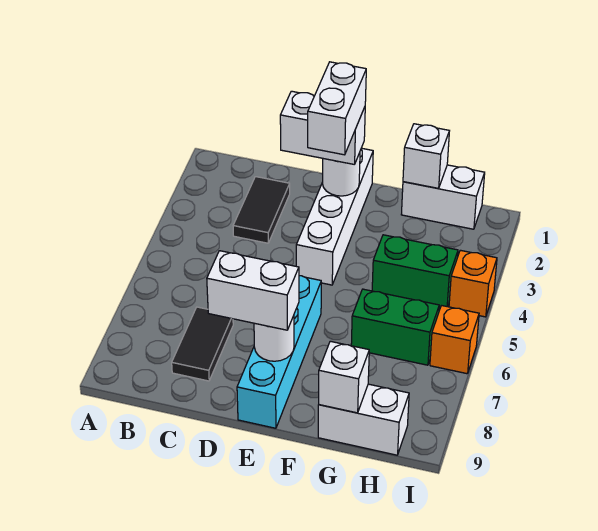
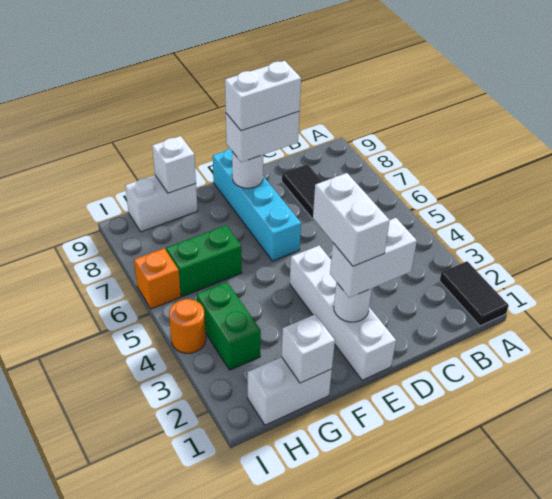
black 1x2 tile [233,177,290,243] -> black 1x2 tile moved to [440,261,509,326]
none -> white 1x2 brick [225,61,301,131]
green 1x2 brick [372,235,458,308] -> green 1x2 brick turned to [196,282,261,370]
orange 1x1 brick [449,250,497,317] -> orange 1x1 round brick [169,299,206,353]

